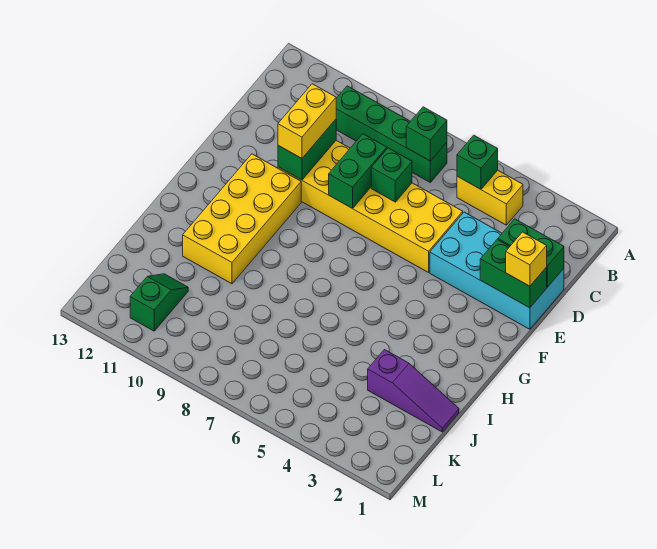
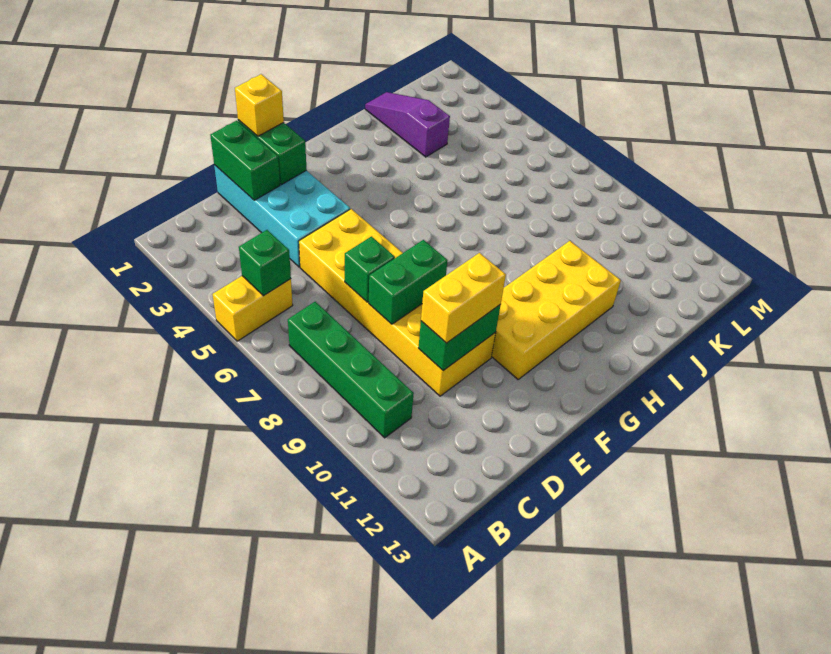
yellow 1x2 brick [457,170,523,225] -> yellow 1x2 brick turned to [213,276,293,341]
green 1x1 brick [406,107,447,161] -> none
green 1x2 slope [130,274,188,331] -> none

